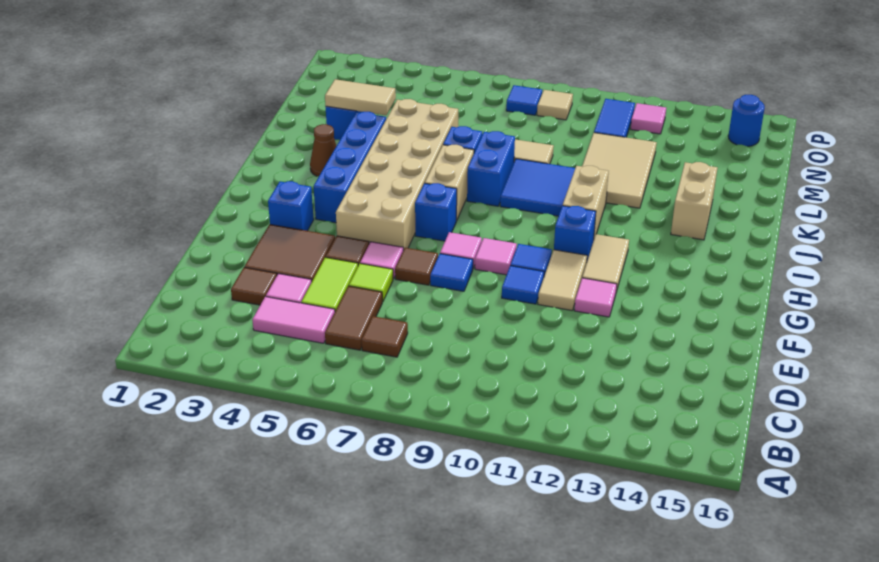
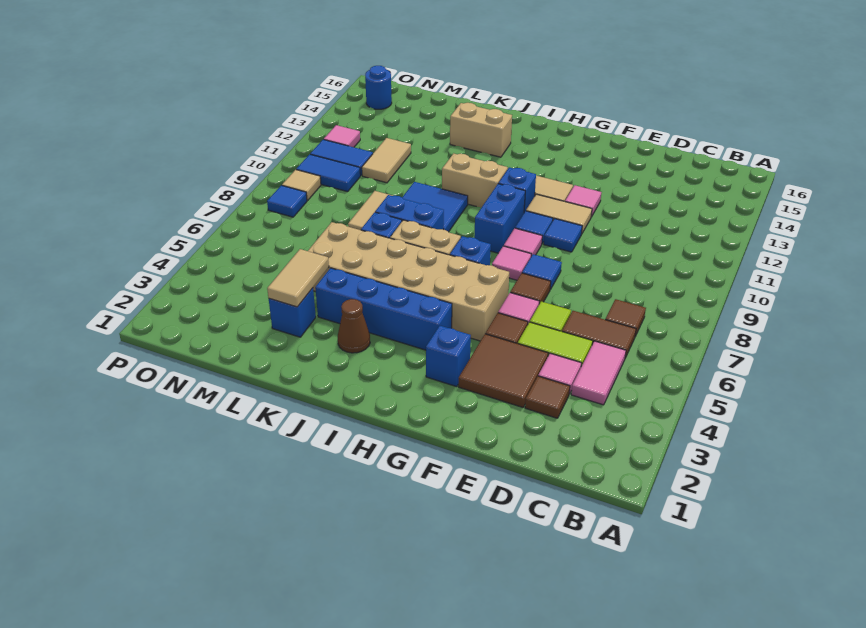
none -> blue 1x2 brick [474,184,525,253]
tan 2x3 tile [582,133,657,208] -> tan 1x2 tile [362,138,411,183]
none -> blue 1x2 tile [296,154,360,192]

